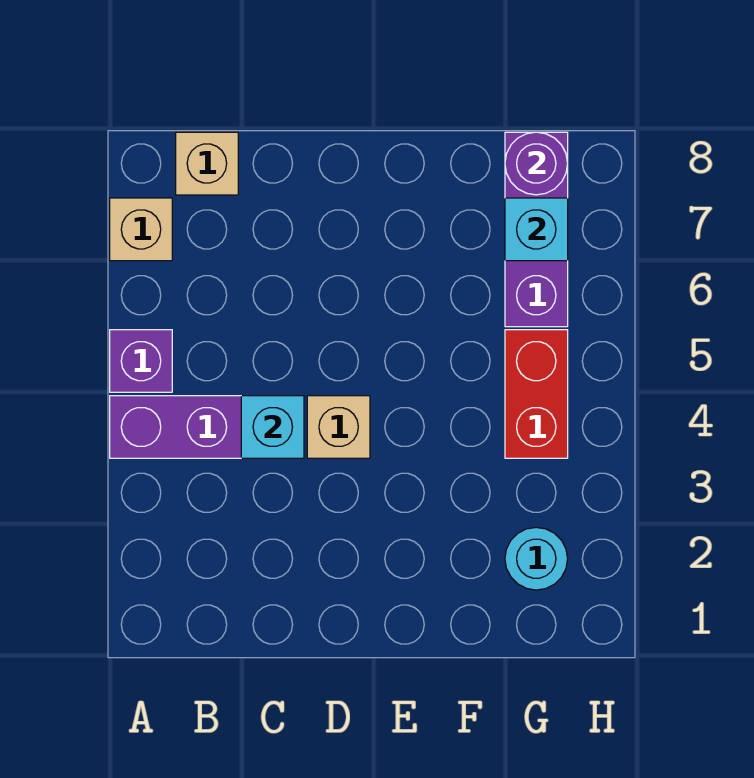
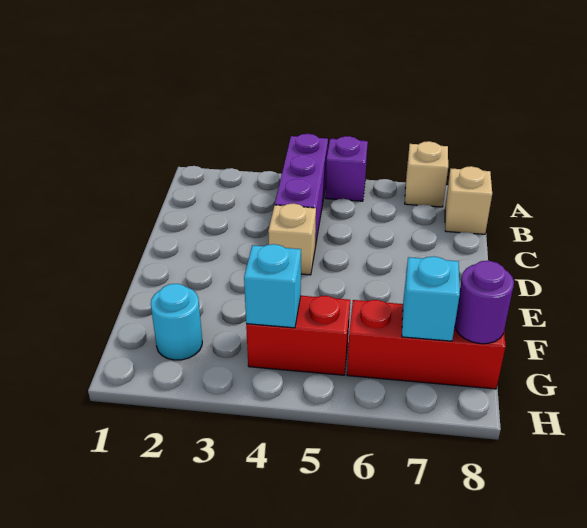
cyan 1x1 brick [241,396,304,458] -> cyan 1x1 brick moved to [244,244,301,328]
purple 1x3 brick [505,132,568,327] -> red 1x3 brick [347,300,506,389]

